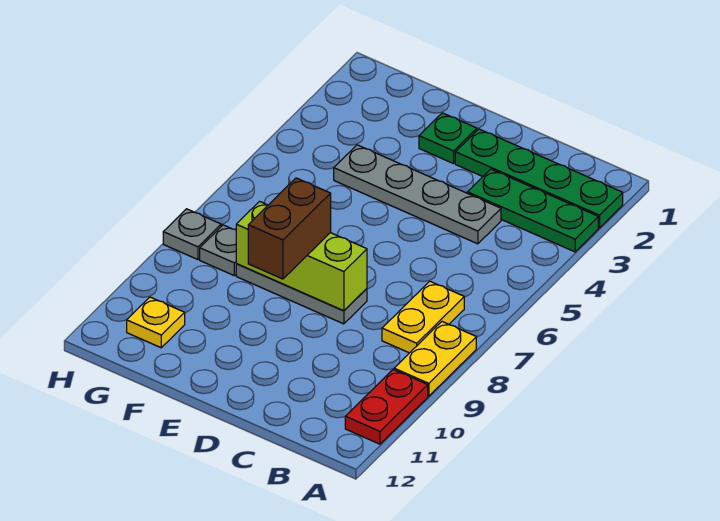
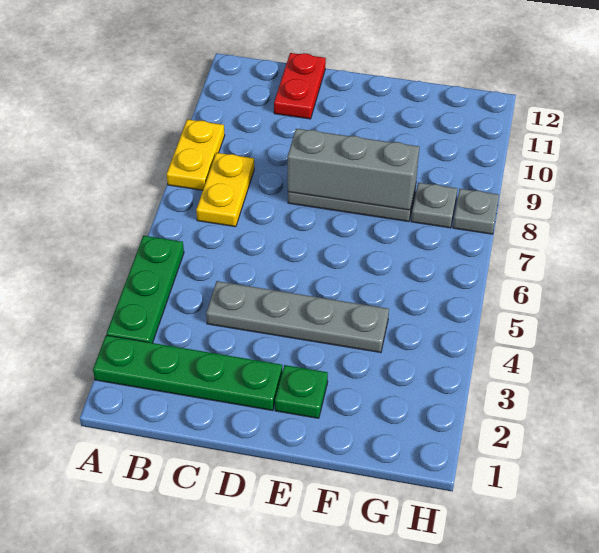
green 1x3 plate [468,169,598,252] -> green 1x3 plate turned to [107,236,184,343]
red 1x2 plate [345,370,428,444] -> red 1x2 plate moved to [274,53,326,119]
lime 1x3 brick [236,202,367,311] -> grey 1x3 brick [288,129,419,210]
brown 1x2 brick [248,178,331,279] -> none
yellow 1x1 plate [127,297,185,348] -> none

